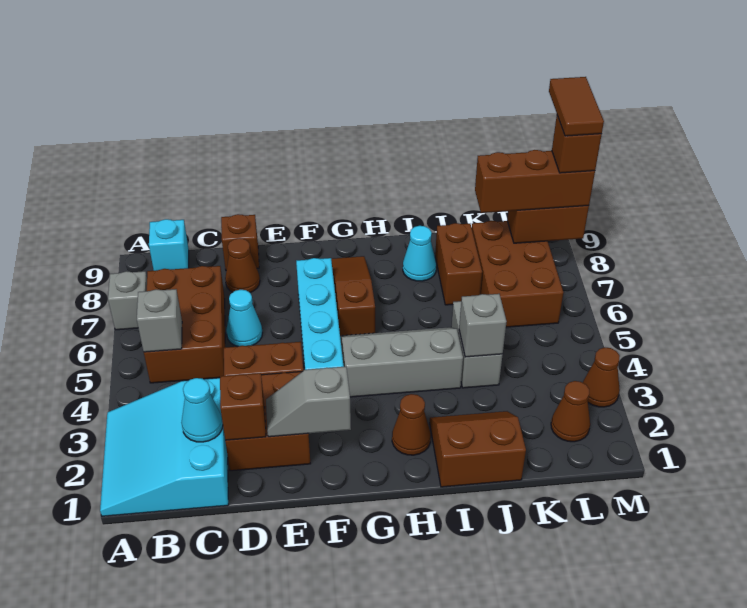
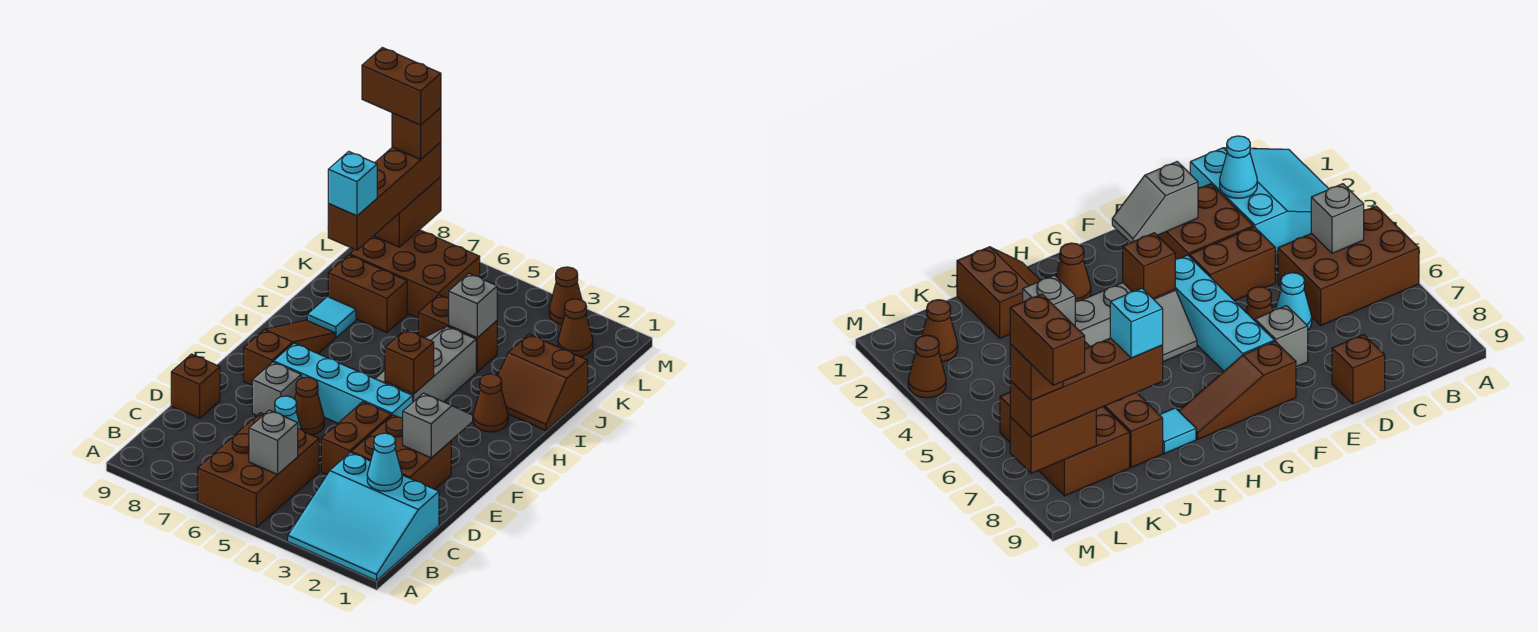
grey 1x1 brick [108,271,147,330] -> grey 1x1 brick moved to [252,362,301,416]
brown 2x3 brick [144,266,225,383] -> brown 2x3 brick turned to [198,413,319,527]
cyan 1x1 brick [149,219,189,271] -> cyan 1x1 brick moved to [328,151,377,216]
brown 1x1 brick [220,373,266,440] -> brown 1x1 brick moved to [385,330,434,394]
brown 1x1 cone [225,238,260,292] -> brown 1x1 cone moved to [295,377,324,435]
grey 1x2 slope [266,366,351,437] -> grey 1x2 slope turned to [403,393,473,458]
brown 1x3 slope [331,256,375,336] -> brown 1x3 slope turned to [244,320,335,385]
brown 2x2 slope [430,411,526,487] -> brown 2x2 slope turned to [498,334,588,430]
cyan 1x1 cone [403,226,436,281] -> cyan 1x1 tile [307,297,356,338]
grey 1x2 brick [451,301,503,388] -> brown 1x2 brick [419,295,497,372]
brown 1x3 brick [475,150,595,213] -> brown 1x4 brick [328,142,441,250]
brown 1x2 tile [549,77,604,136] -> brown 1x2 brick [362,48,441,125]

